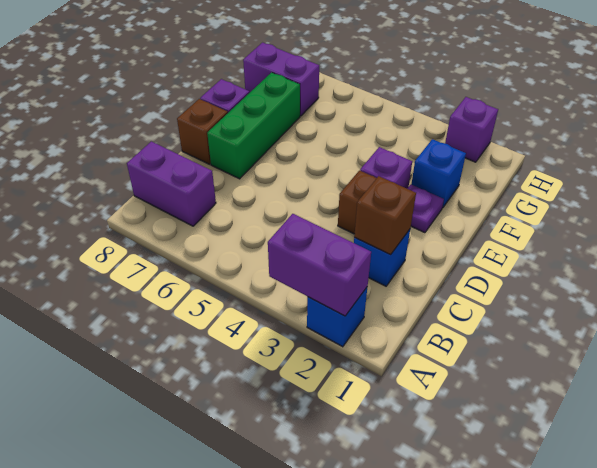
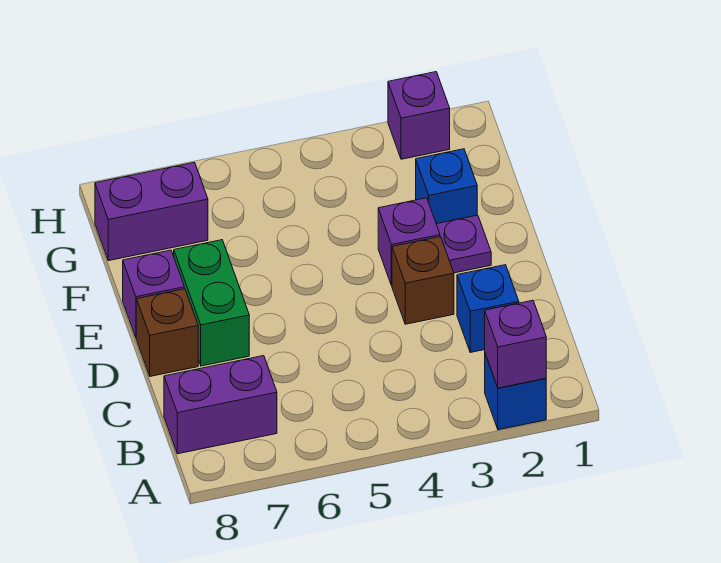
purple 1x2 brick [268,214,371,316] -> purple 1x1 brick [485,300,546,388]
brown 1x1 brick [354,176,416,255] -> none
green 1x3 brick [207,73,300,179] -> green 1x2 brick [174,240,249,366]

